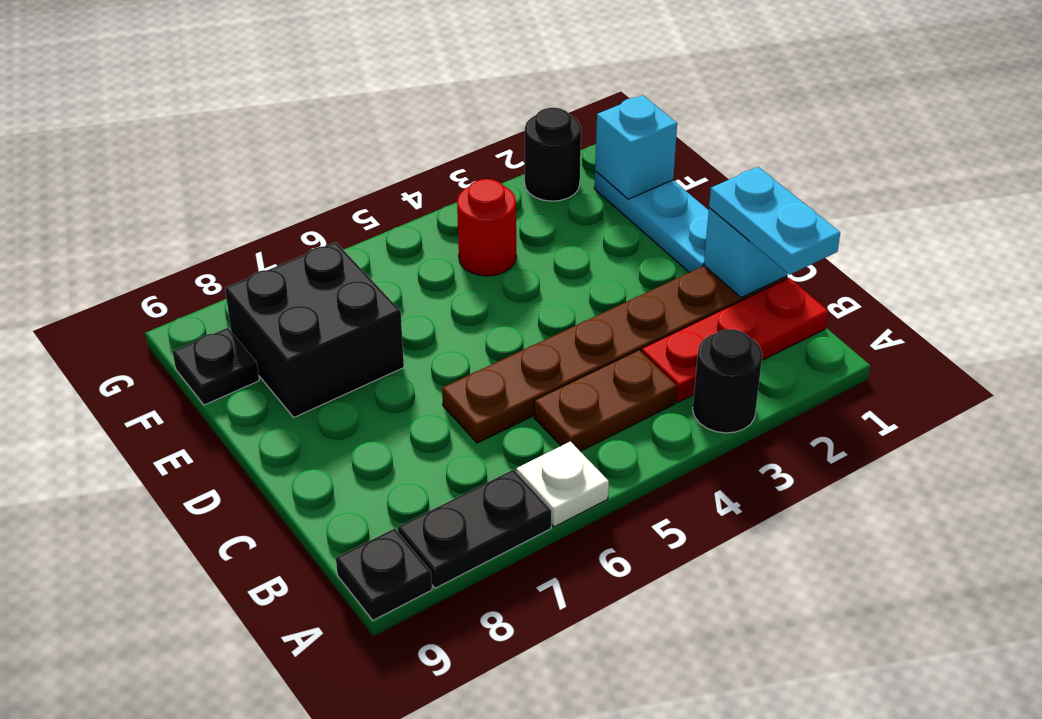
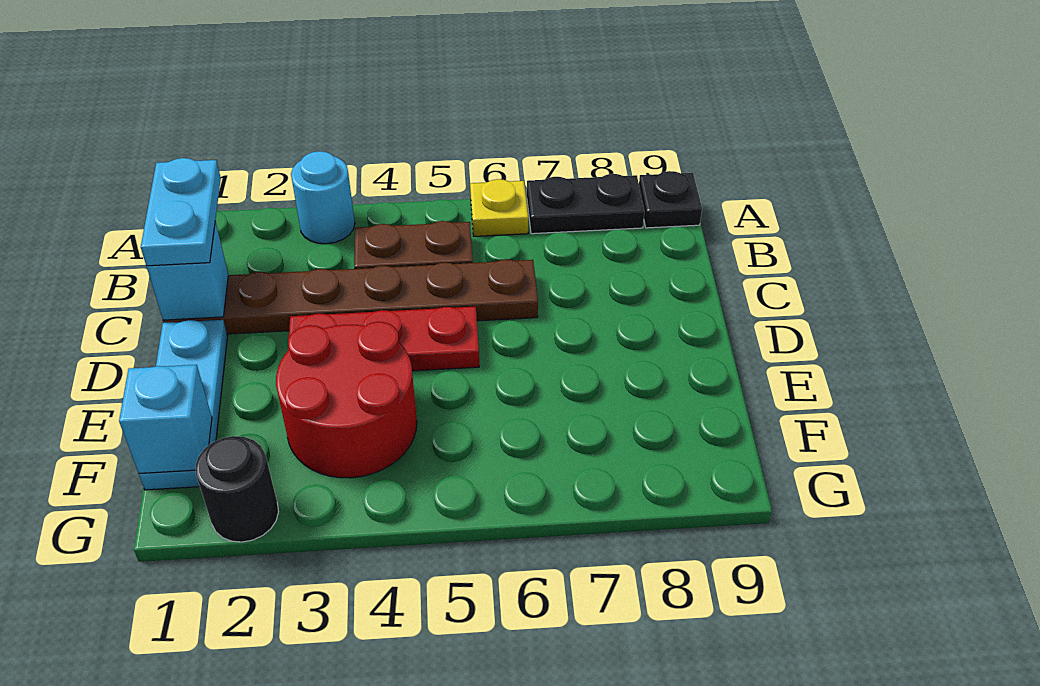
black 1x1 round brick [693,329,763,433] -> cyan 1x1 round brick [291,151,355,244]
white 1x1 plate [516,441,609,527] -> yellow 1x1 plate [470,179,528,236]
red 1x3 plate [641,278,828,402] -> red 1x3 plate moved to [288,306,479,371]
black 2x2 brick [225,242,404,417] -> none
red 1x1 round brick [457,179,516,276] -> red 2x2 round brick [276,322,417,478]
black 1x1 plate [173,328,259,405] -> none

